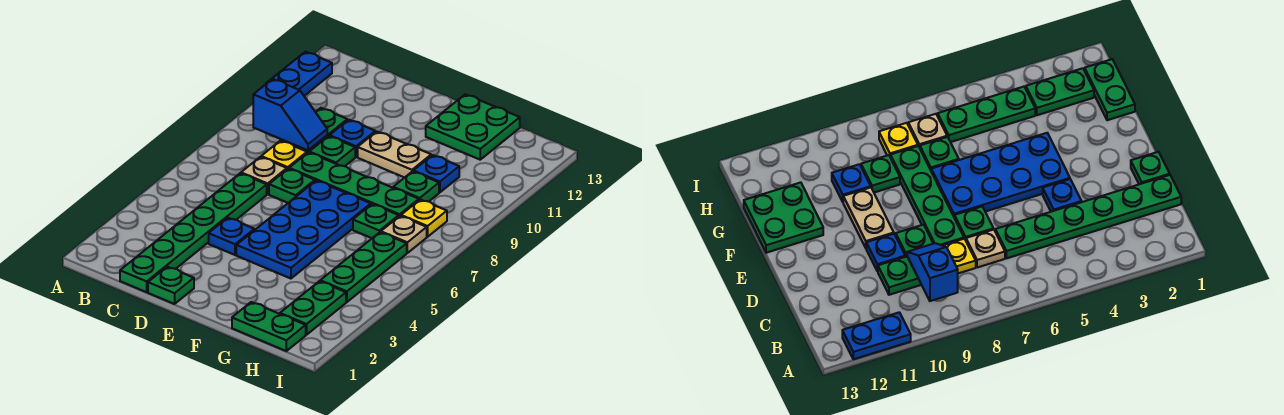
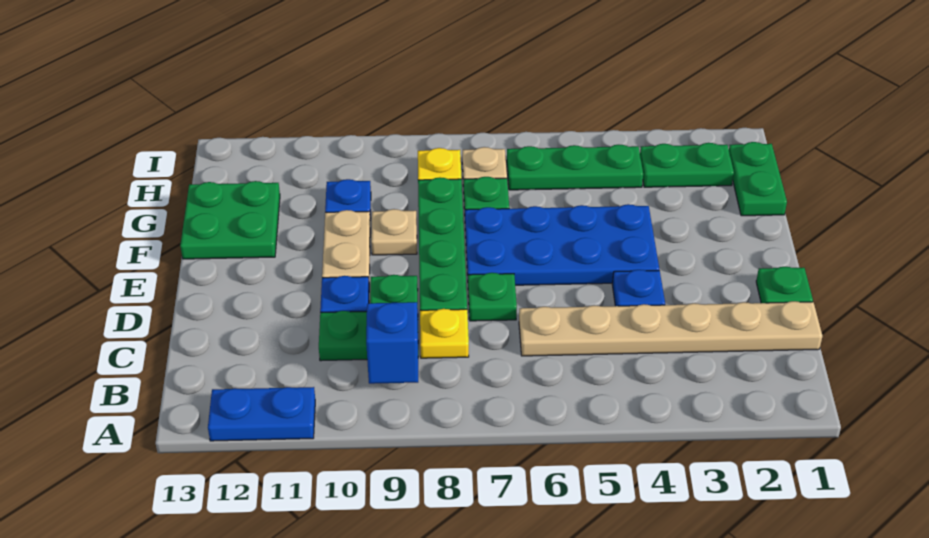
green 1x6 plate [120,173,267,292] -> tan 1x6 plate [519,301,822,356]
tan 1x1 plate [241,157,287,194] -> tan 1x1 plate moved to [371,209,417,255]
green 1x1 plate [393,171,439,202] -> none

